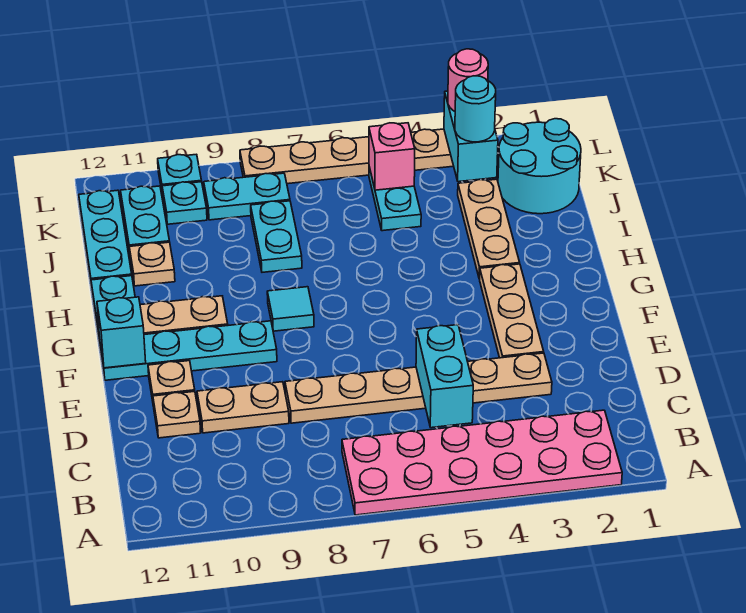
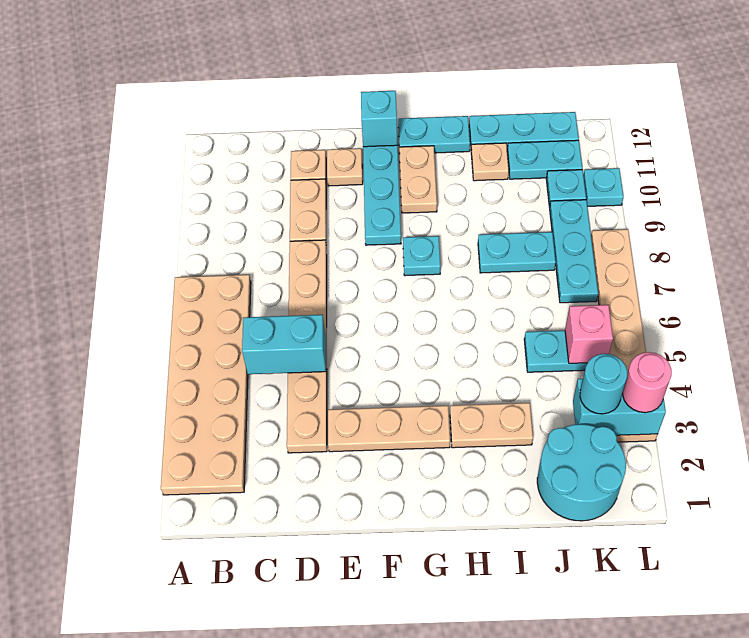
pink 2x6 plate [342,410,622,515] -> tan 2x6 plate [161,275,251,495]
cyan 1x1 tile [267,287,314,331] -> cyan 1x1 plate [403,236,440,276]
tan 1x3 plate [458,179,520,279] -> tan 1x2 plate [450,403,533,448]
cyan 1x2 plate [204,173,290,220] -> cyan 1x3 plate [550,200,598,303]

